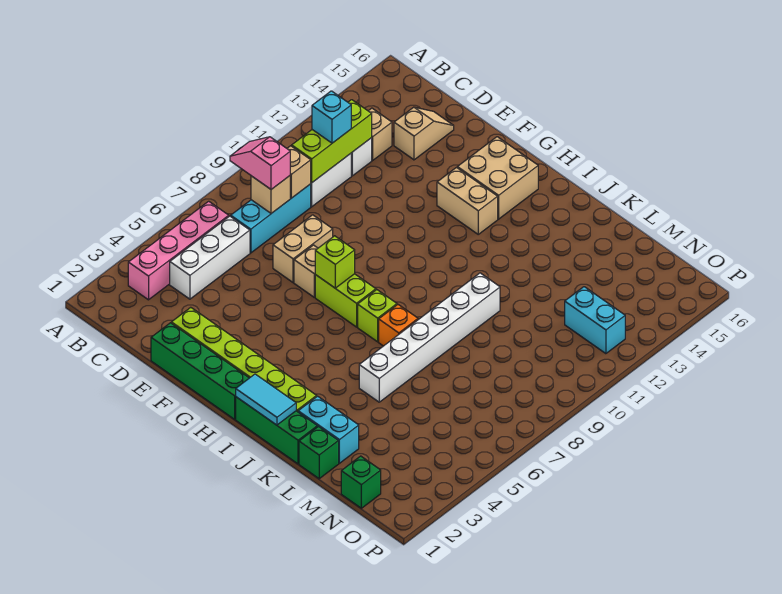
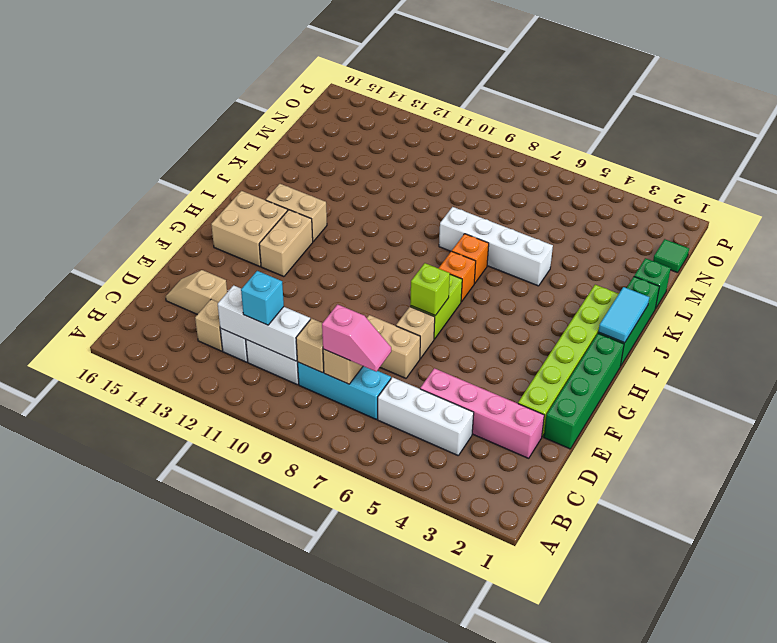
pink 1x4 brick [128,201,229,300] -> pink 1x4 brick moved to [420,368,544,458]
pink 1x2 slope [230,137,290,189] -> pink 1x2 slope turned to [322,304,391,371]
lime 1x3 brick [292,100,372,183] -> white 1x3 brick [218,285,310,361]
lime 1x1 brick [358,290,397,342] -> orange 1x1 brick [439,251,476,302]
none -> tan 1x2 brick [266,184,327,241]
cyan 1x2 brick [298,396,359,463] -> none
white 1x6 brick [359,273,500,402] -> white 1x4 brick [439,207,553,286]
green 1x1 brick [341,456,381,508] -> green 1x1 tile [653,239,689,273]
cyan 1x2 brick [565,287,625,354] -> none

